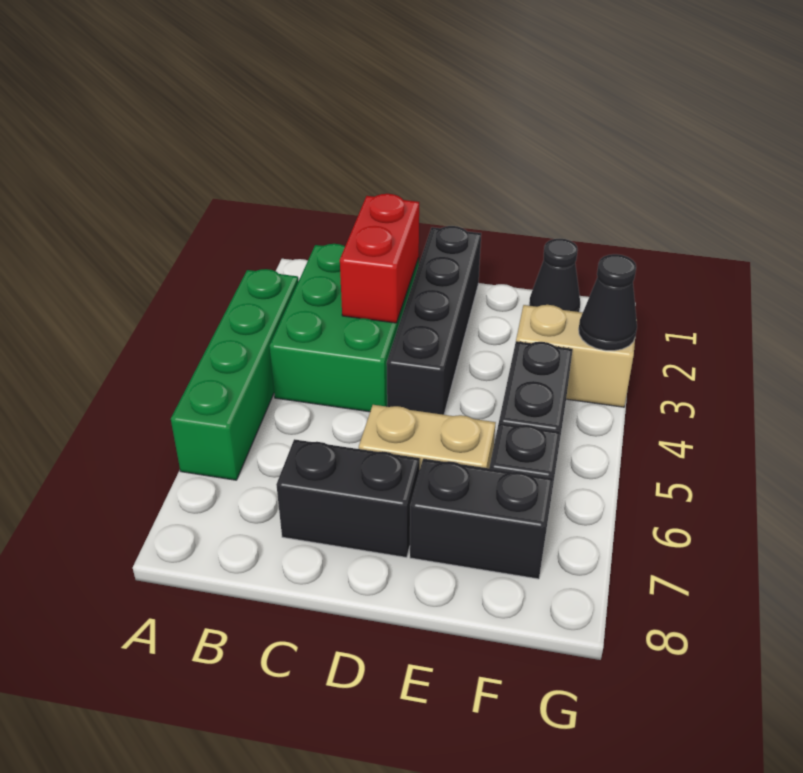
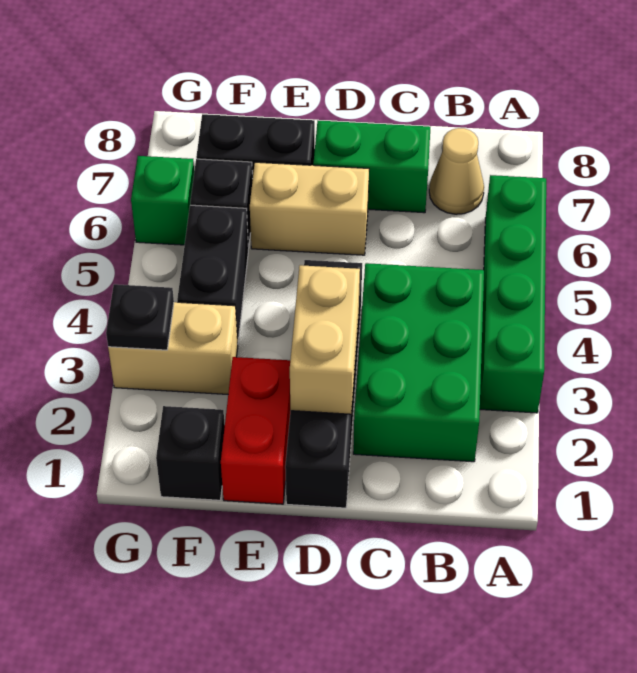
none -> tan 1x1 cone [429,128,484,214]
red 1x2 brick [340,194,419,323] -> red 1x2 brick moved to [221,357,290,504]
black 1x2 brick [276,439,420,557] -> green 1x2 brick [313,121,430,213]
none -> tan 1x2 brick [290,265,360,414]
black 1x1 cone [529,239,580,312] -> black 1x1 brick [156,406,225,500]
black 1x1 cone [579,254,637,351] -> black 1x1 plate [106,284,174,350]
none -> green 1x1 brick [131,156,194,245]

